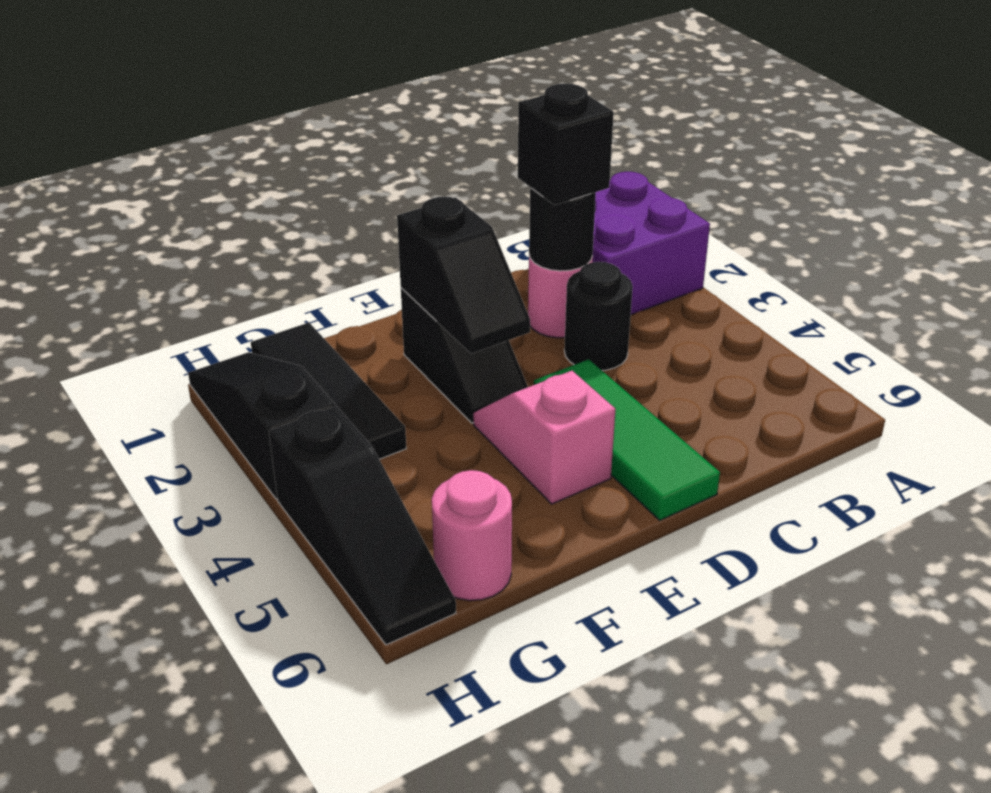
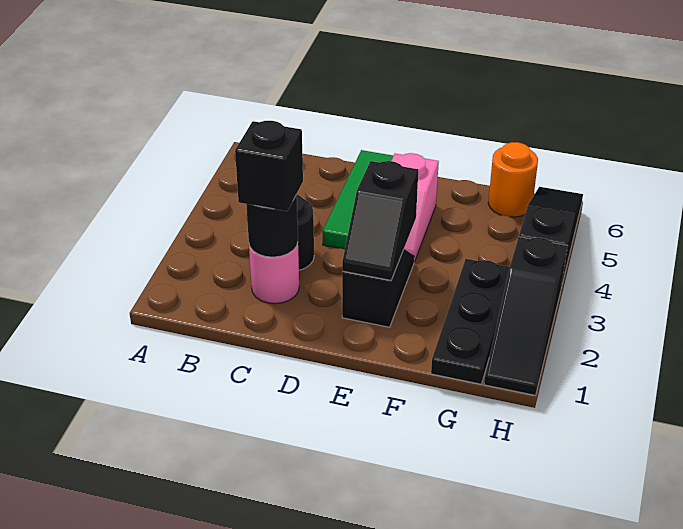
purple 2x2 brick [592,172,710,315] -> none
black 1x2 slope [397,197,530,354] -> black 1x2 slope turned to [342,161,418,280]
black 1x3 tile [251,323,406,459] -> black 1x3 plate [431,259,510,384]
pink 1x1 round brick [432,470,512,601] -> orange 1x1 round brick [488,142,538,217]

